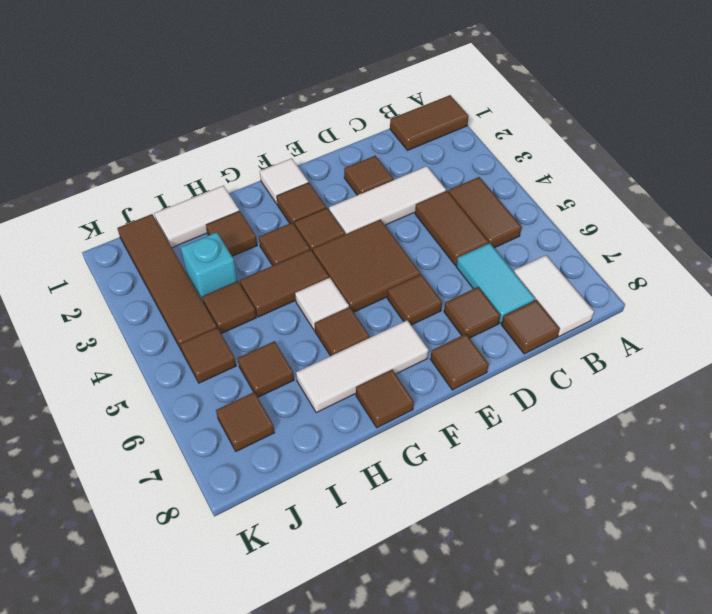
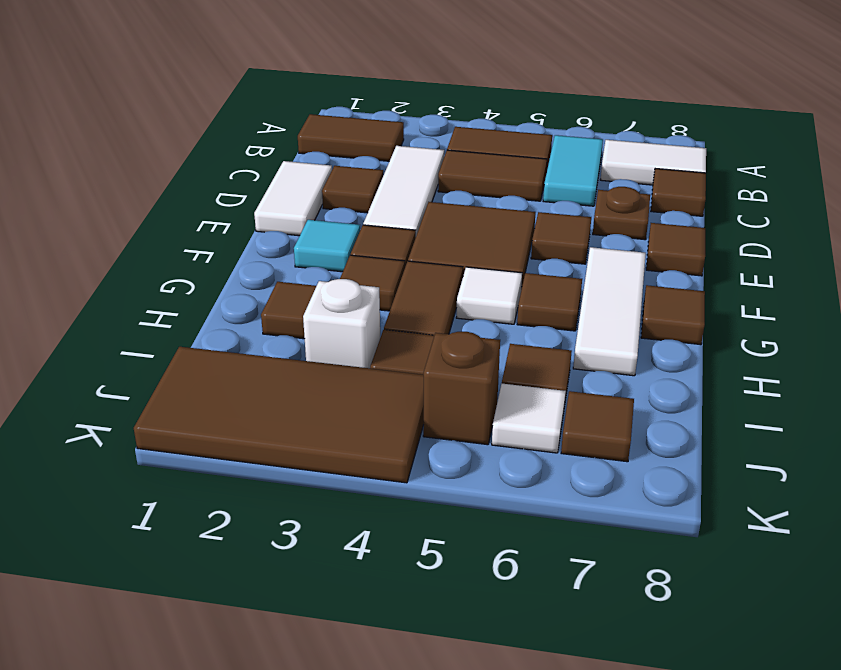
brown 1x2 tile [390,95,469,150] -> brown 1x2 tile turned to [298,114,404,161]
cyan 1x2 tile [456,243,535,323] -> cyan 1x2 tile turned to [543,135,603,206]
brown 1x1 tile [444,287,500,338] -> brown 1x1 plate [593,187,650,240]
white 1x1 tile [260,158,308,204] -> white 1x1 tile moved to [492,384,566,453]
brown 1x1 tile [277,183,326,224] -> cyan 1x1 tile [294,220,360,272]
white 1x2 tile [154,186,239,248] -> white 1x2 tile moved to [254,161,332,236]
cyan 1x1 brick [181,232,237,301] -> white 1x1 brick [303,279,380,368]
brown 1x4 tile [117,214,217,351] -> brown 2x4 tile [134,347,424,483]
brown 1x1 tile [180,328,236,383] -> brown 1x1 brick [423,332,500,445]

